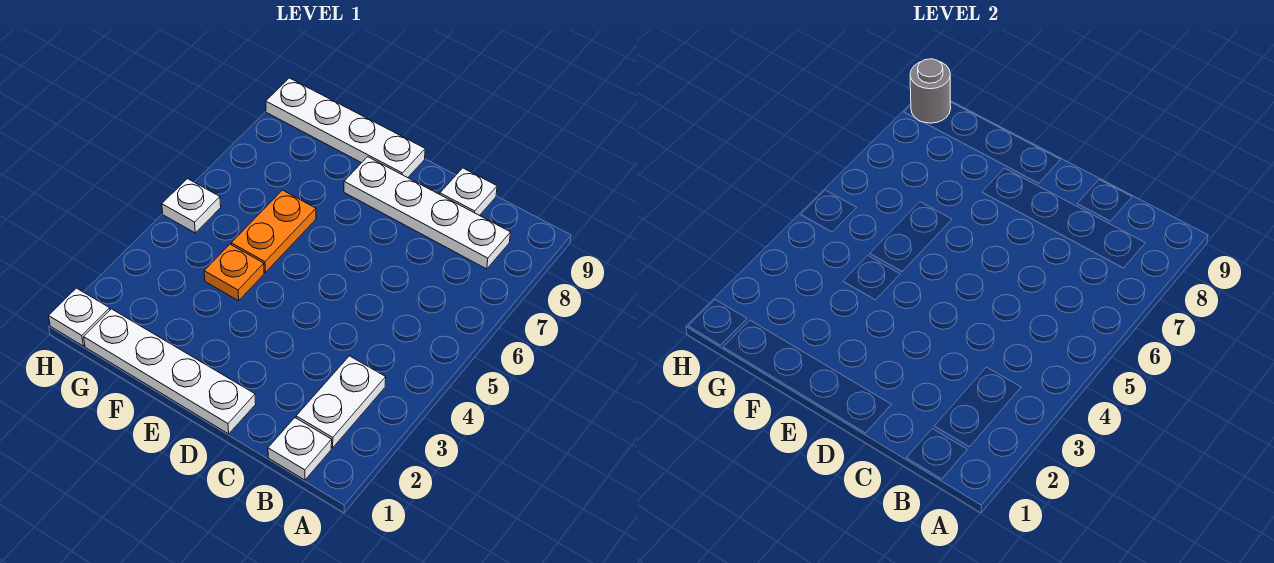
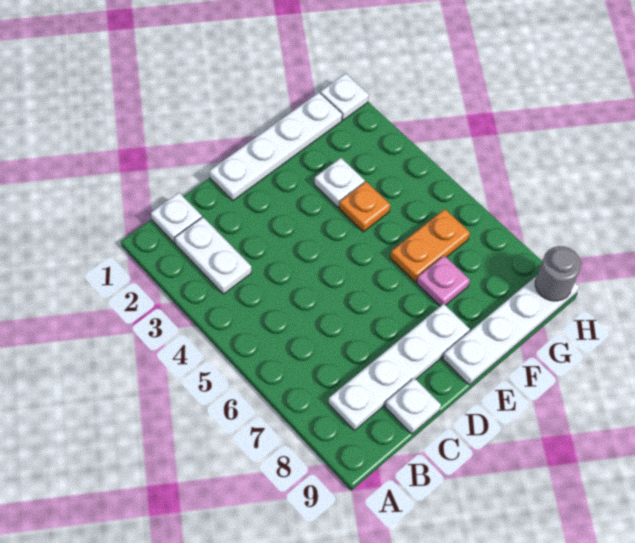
orange 1x2 plate [231,190,316,272] -> orange 1x2 plate turned to [390,209,470,282]
none -> pink 1x1 plate [417,256,470,306]
white 1x1 plate [162,179,221,233] -> white 1x1 plate moved to [314,158,365,207]

